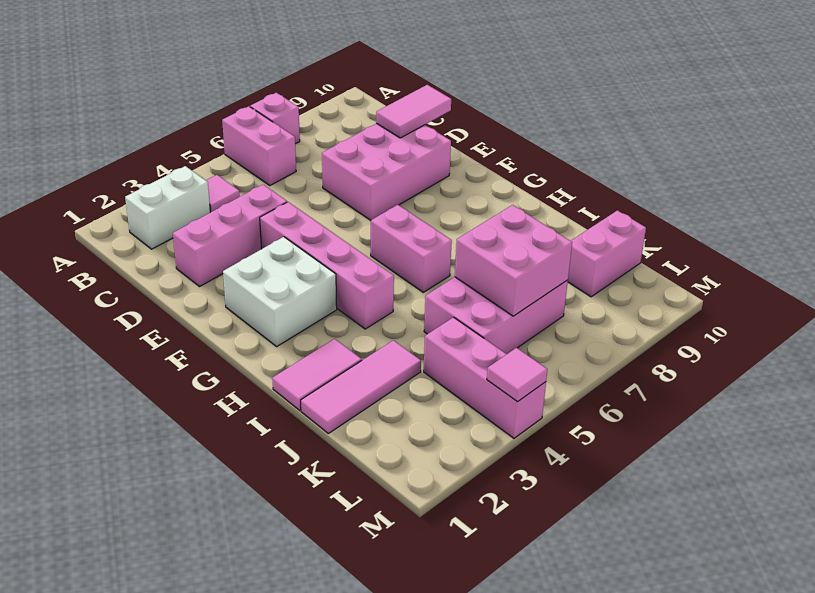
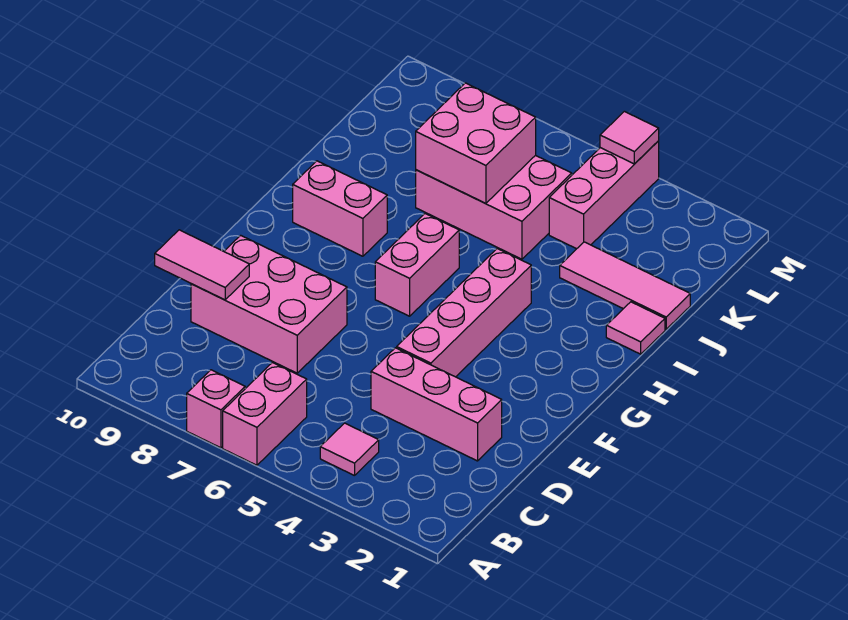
white 1x2 brick [125,166,210,249] -> none
white 2x2 brick [223,237,337,346] -> none
pink 1x2 tile [272,339,362,410] -> pink 1x1 tile [606,302,665,354]
pink 1x2 brick [568,210,646,297] -> pink 1x2 brick moved to [293,161,387,256]

